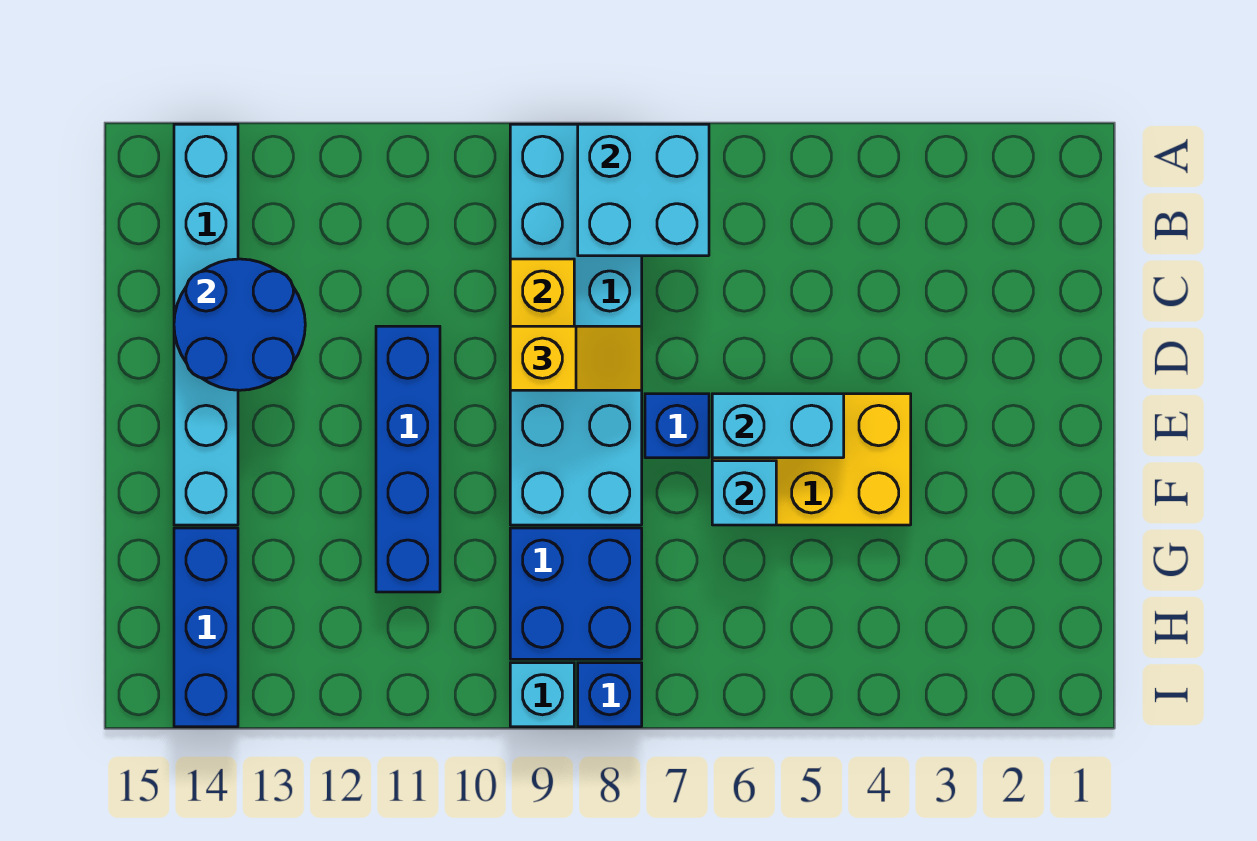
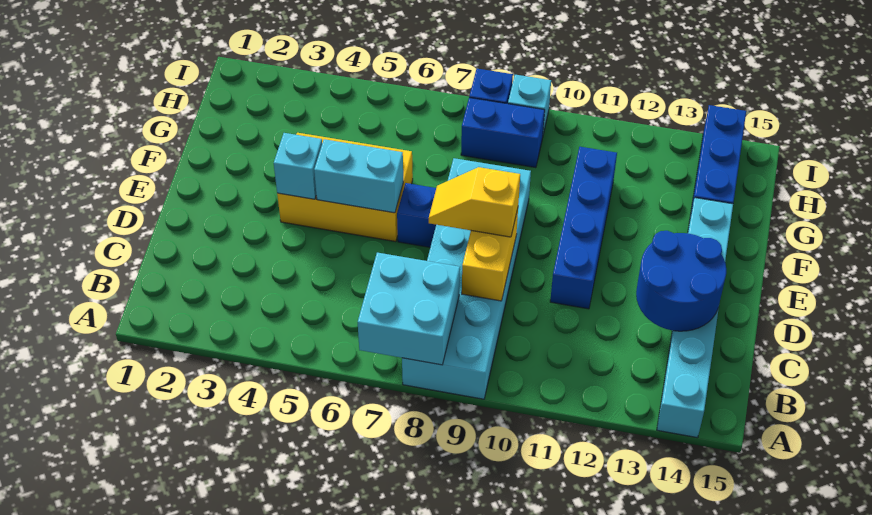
cyan 1x1 brick [712,461,776,525] -> cyan 1x1 brick moved to [274,133,322,199]
blue 2x2 brick [510,528,642,659] -> blue 1x2 brick [461,98,545,168]

